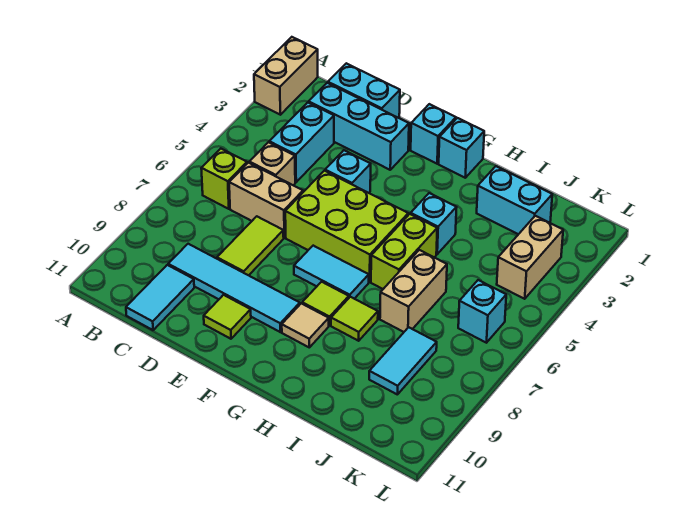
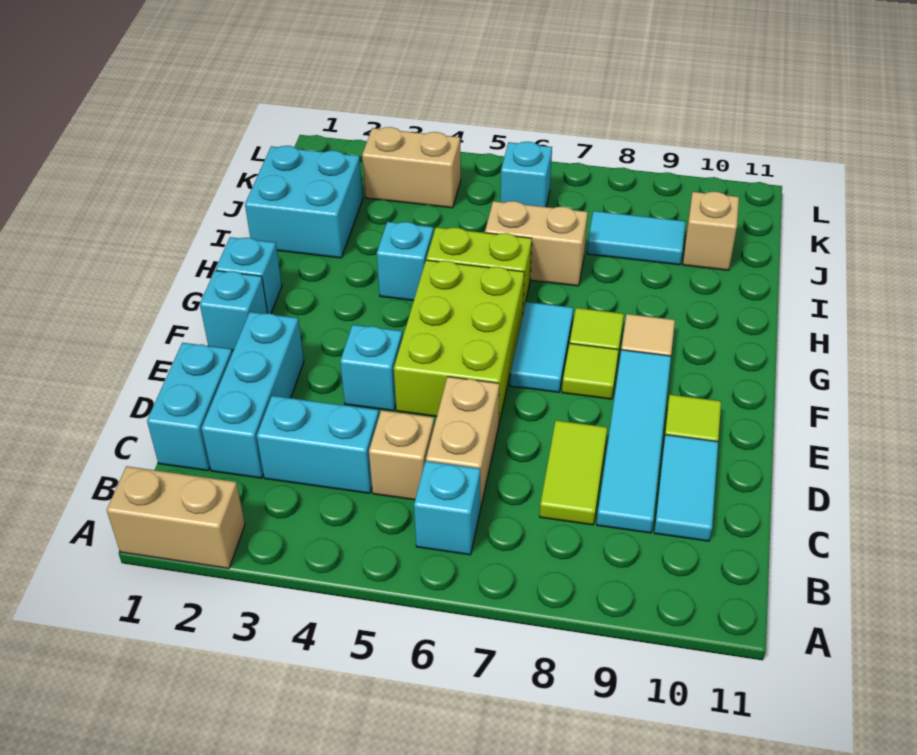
lime 1x1 brick [201,149,247,209] -> cyan 1x1 brick [414,461,480,555]
cyan 1x2 tile [126,265,194,330] -> cyan 1x2 tile turned to [654,435,718,541]
lime 1x2 tile [217,216,284,275] -> lime 1x2 tile turned to [540,420,607,525]
lime 1x1 tile [331,297,378,341] -> lime 1x1 tile moved to [562,343,619,399]
cyan 1x2 brick [477,166,552,234] -> cyan 2x2 brick [245,146,363,258]
none -> tan 1x1 brick [683,192,739,270]

